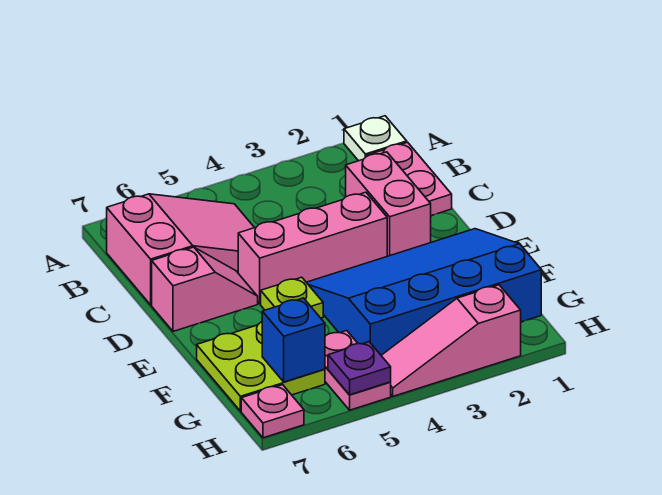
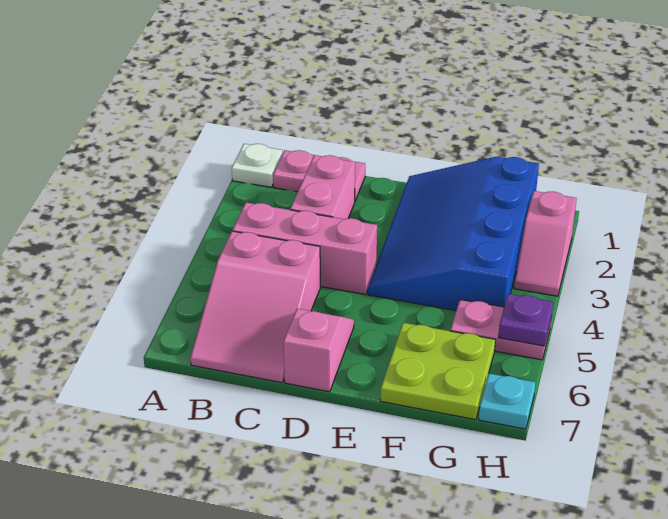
pink 2x3 slope [107,194,254,305] -> pink 2x3 slope turned to [190,231,320,383]
pink 1x2 brick [346,152,431,256] -> pink 1x2 brick turned to [290,155,355,219]
pink 1x3 brick [238,192,387,304] -> pink 1x3 brick turned to [233,203,377,295]
lime 1x1 plate [261,277,323,318] -> none
blue 1x1 brick [262,298,325,382] -> none
pink 1x3 slope [381,285,521,396] -> pink 1x2 slope [514,191,577,296]
pink 1x1 plate [241,385,304,438] -> cyan 1x1 plate [479,373,536,429]

